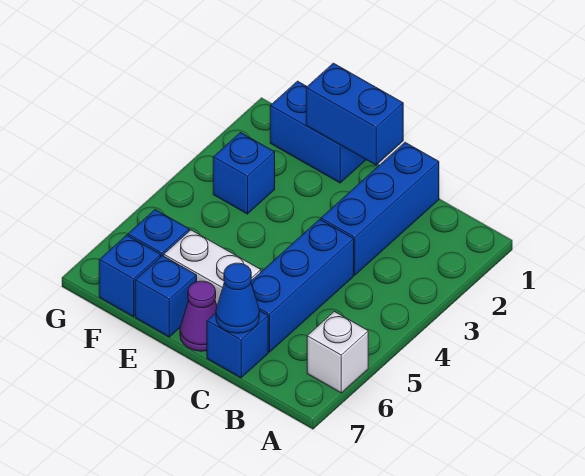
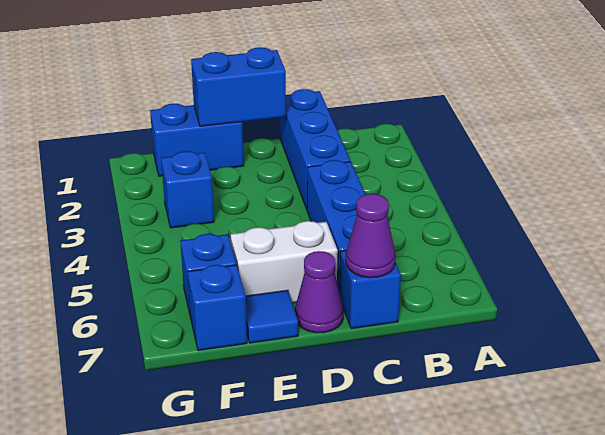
white 1x1 brick [307,312,368,393] -> none
blue 1x1 cone [216,263,259,333] -> purple 1x1 cone [346,194,396,278]
blue 1x1 brick [135,256,197,337] -> blue 1x1 tile [246,290,298,343]

